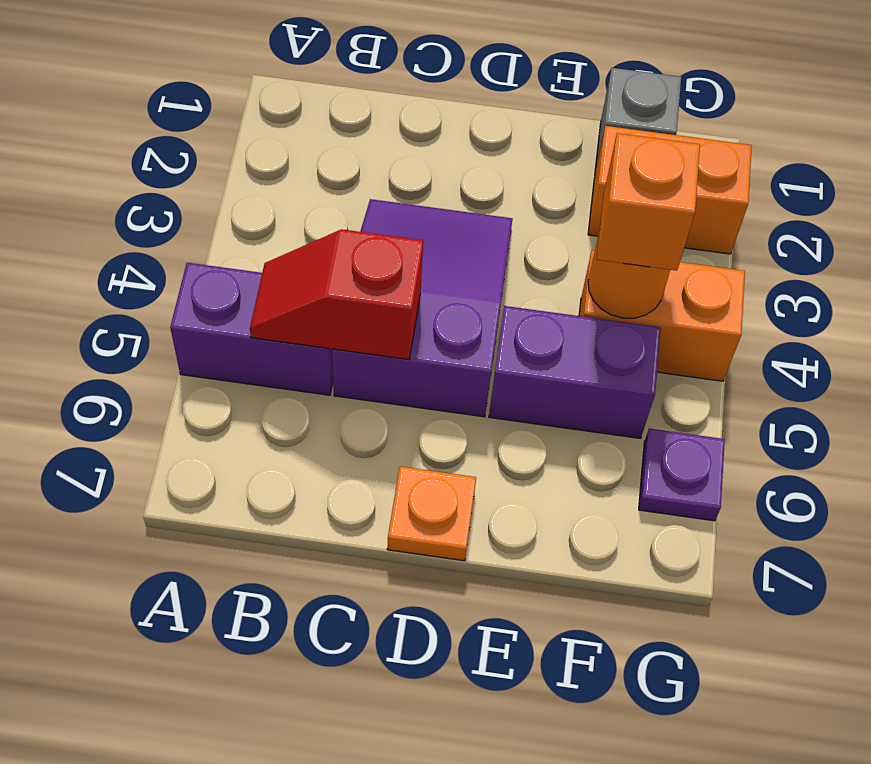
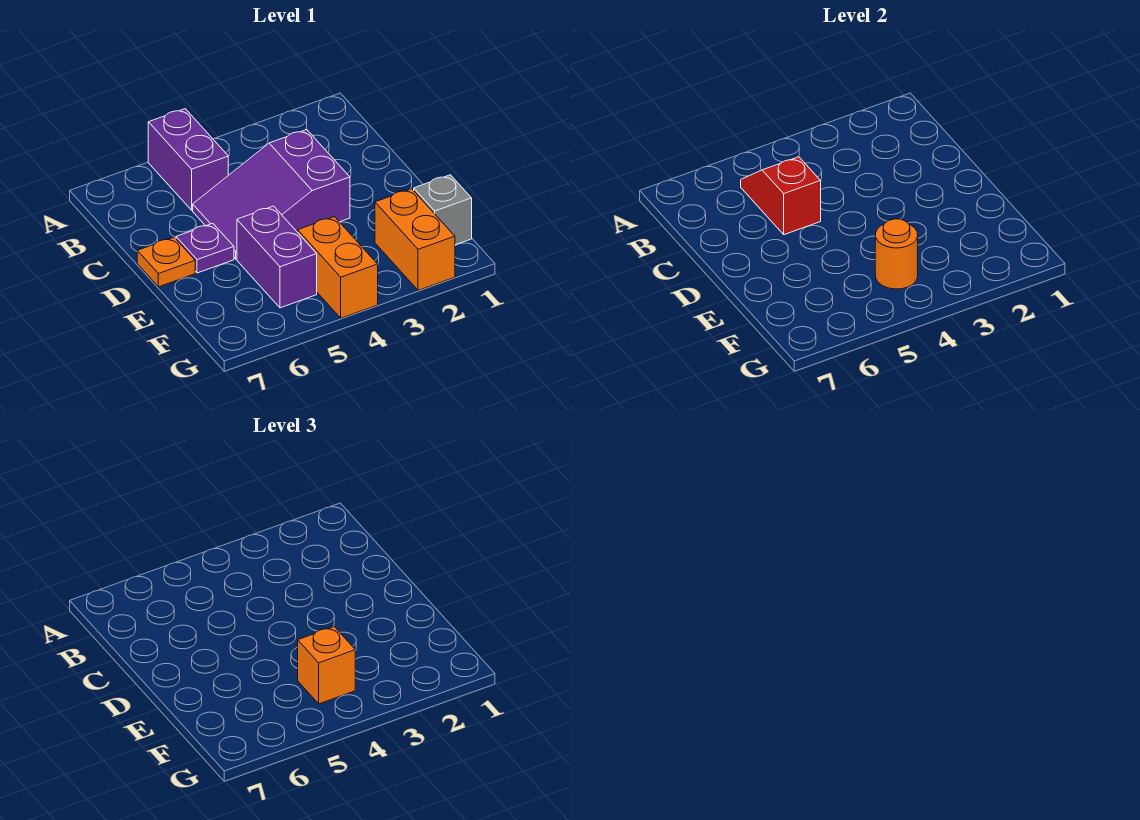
purple 2x3 slope [332,199,513,417] -> purple 2x3 slope turned to [193,130,350,259]
purple 1x1 plate [639,429,725,521] -> purple 1x1 plate moved to [176,223,234,273]

